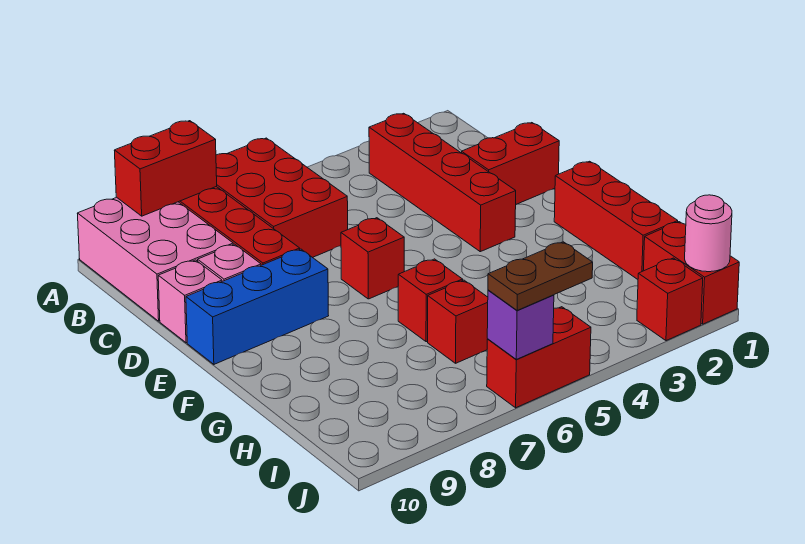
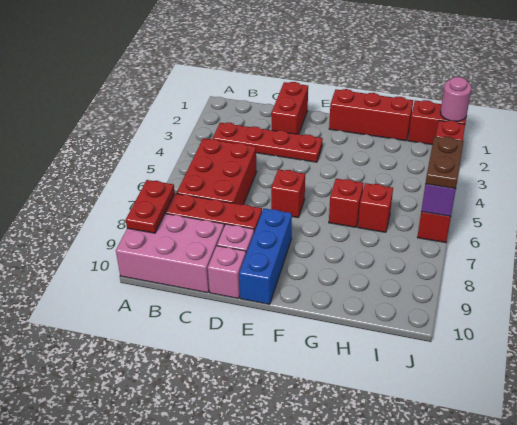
red 2x3 brick [216,138,348,258] -> red 2x3 brick turned to [177,139,257,205]
red 1x2 brick [114,121,217,216] -> red 1x2 plate [126,180,175,233]
red 1x4 brick [369,113,516,252] -> red 1x4 plate [213,123,323,162]

